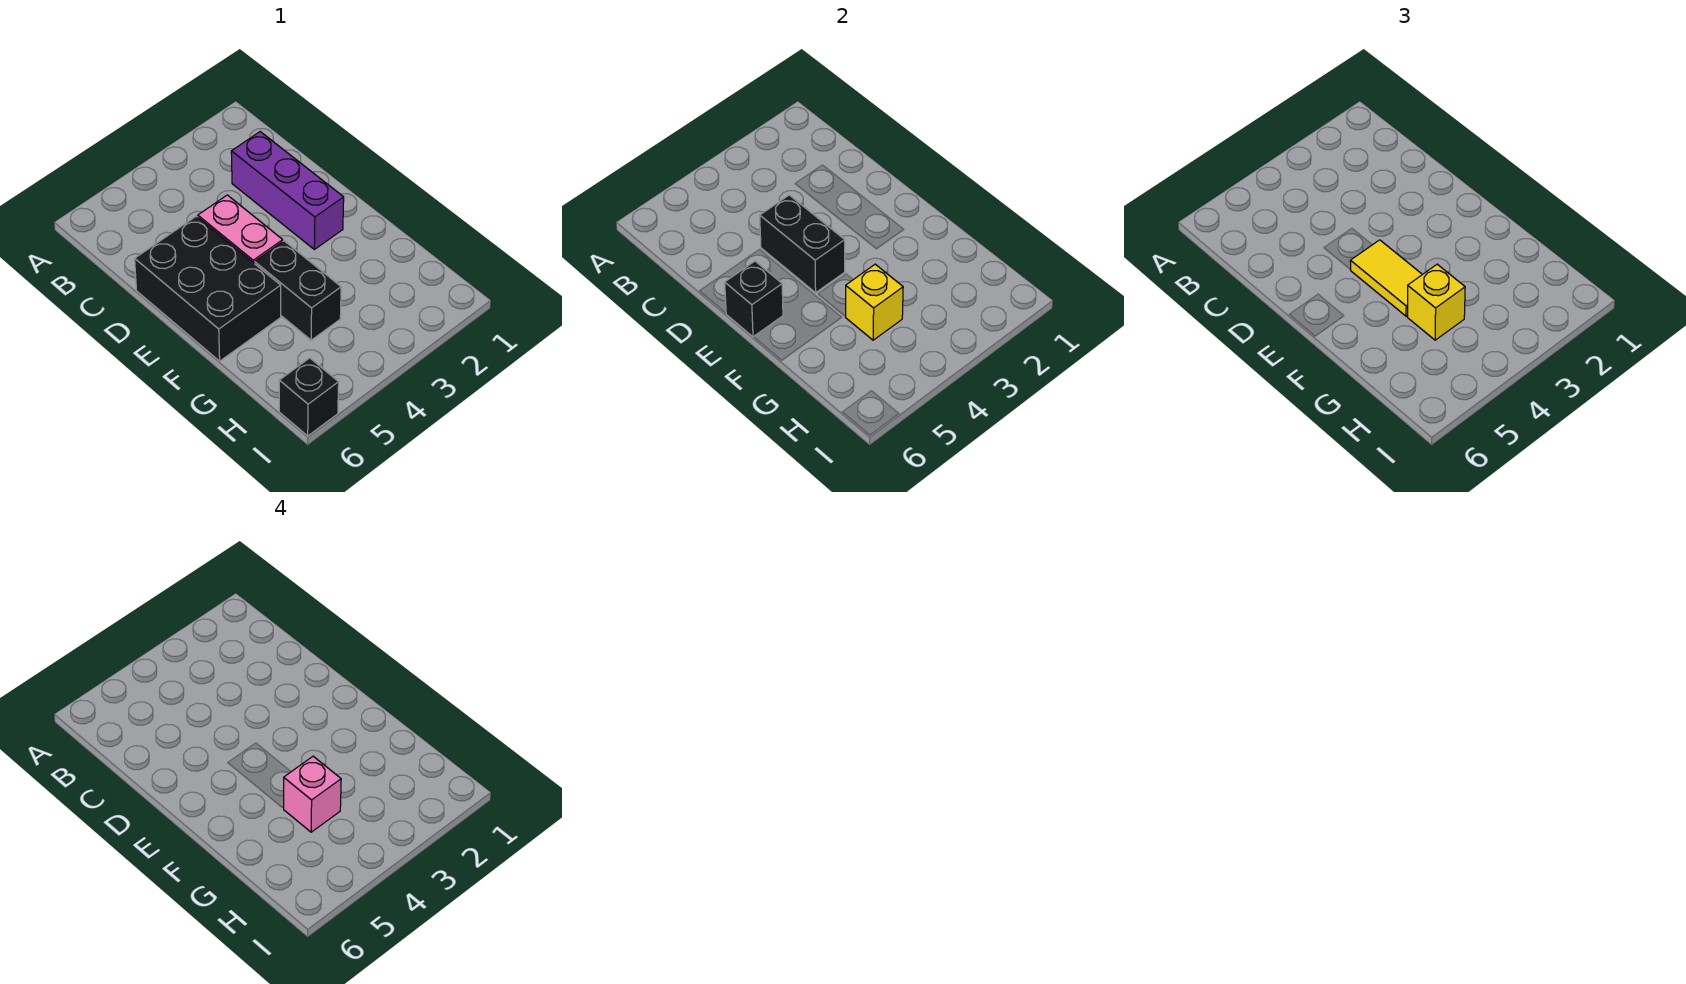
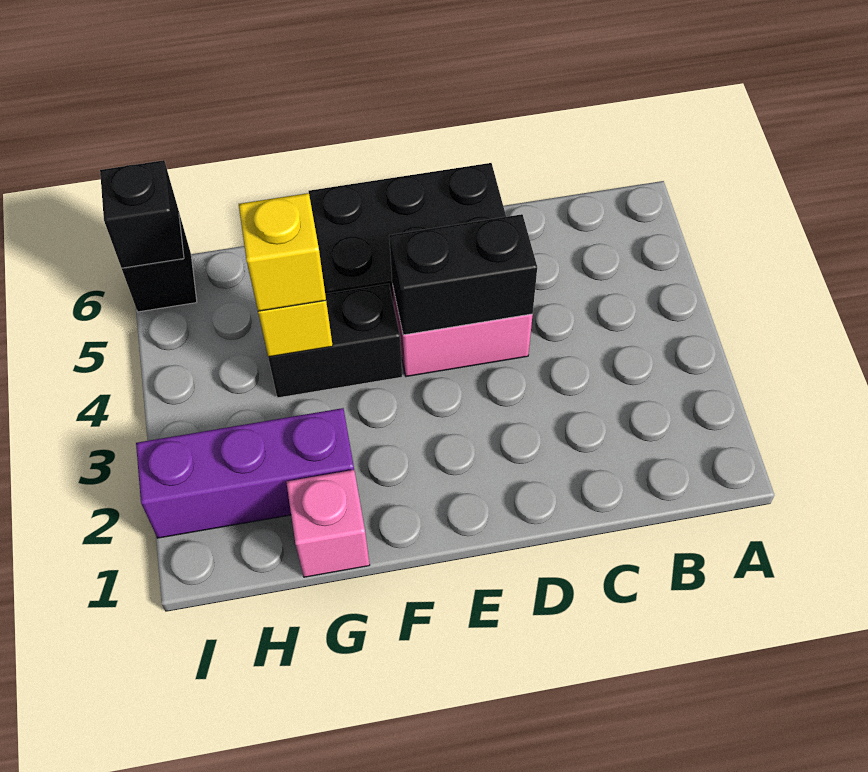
purple 1x3 brick [231,132,344,249] -> purple 1x3 brick moved to [136,408,354,538]
yellow 1x2 tile [1350,240,1422,316] -> none
black 1x1 brick [725,261,783,337] -> black 1x1 brick moved to [100,160,184,268]
pink 1x1 brick [284,756,341,832] -> pink 1x1 brick moved to [286,470,370,577]

